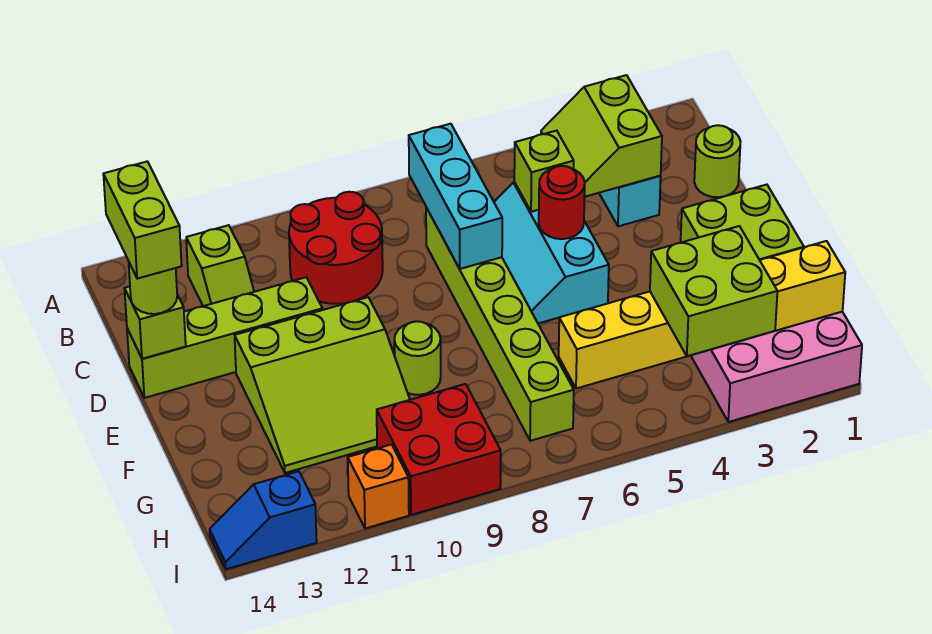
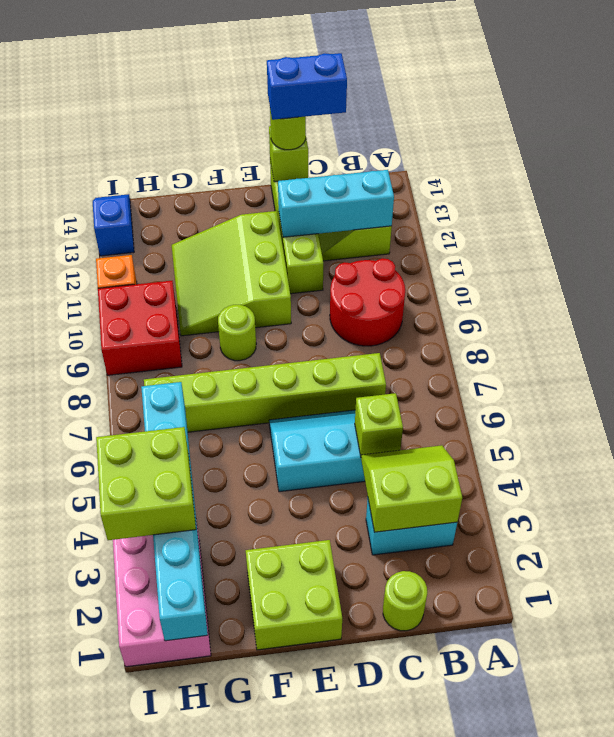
cyan 1x3 brick [409,124,502,269] -> cyan 1x3 brick moved to [278,170,394,237]
lime 1x2 brick [103,161,182,279] -> blue 1x2 brick [267,53,347,120]
red 1x1 round brick [539,166,585,239] -> none
yellow 1x6 brick [559,241,845,389] -> cyan 1x6 brick [141,382,208,641]

